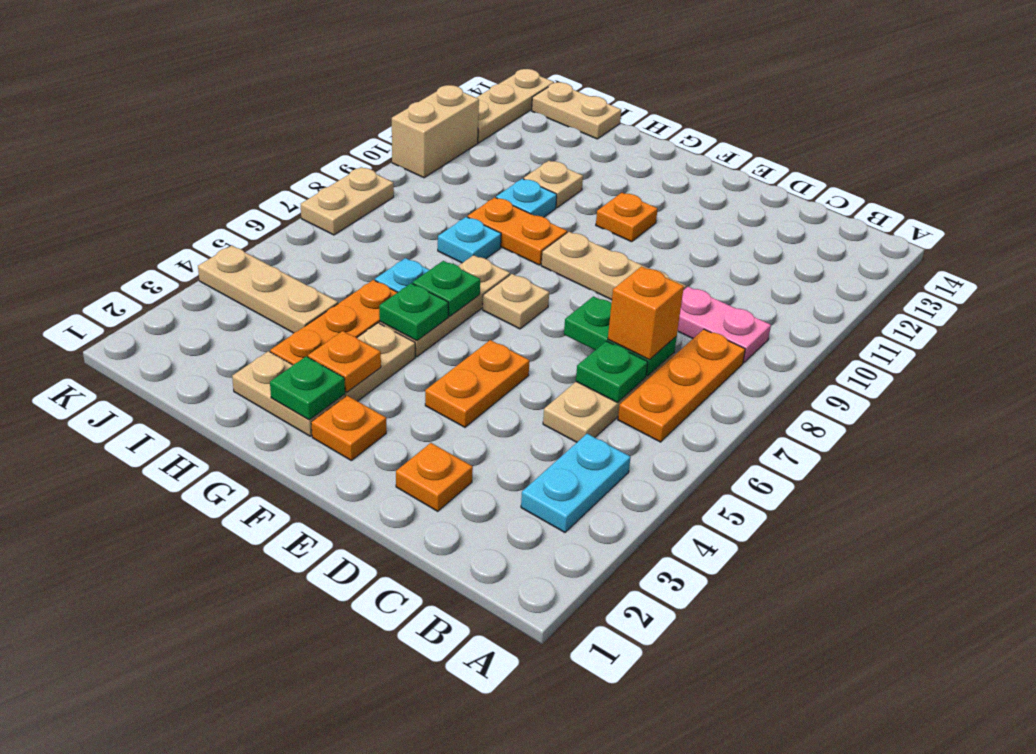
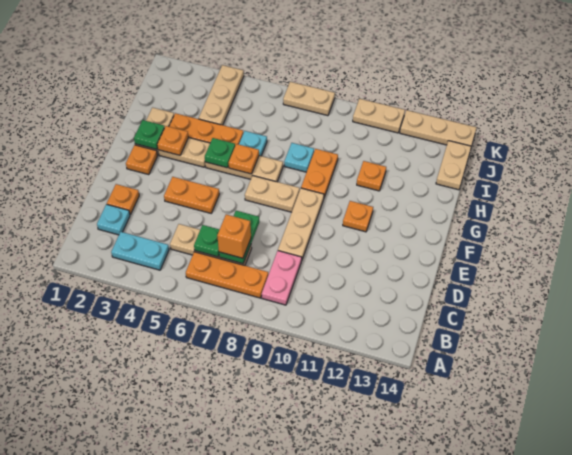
tan 1x1 plate [483,274,549,329] -> tan 1x2 plate [245,176,300,212]
green 1x1 plate [413,261,480,316] -> orange 1x1 plate [229,144,259,174]
cyan 1x1 plate [496,179,557,217] -> cyan 1x1 plate moved to [97,204,130,235]
tan 1x1 plate [524,161,583,208] -> orange 1x1 plate [357,161,386,191]
tan 1x2 brick [392,85,479,178] -> tan 1x2 plate [353,99,405,133]

